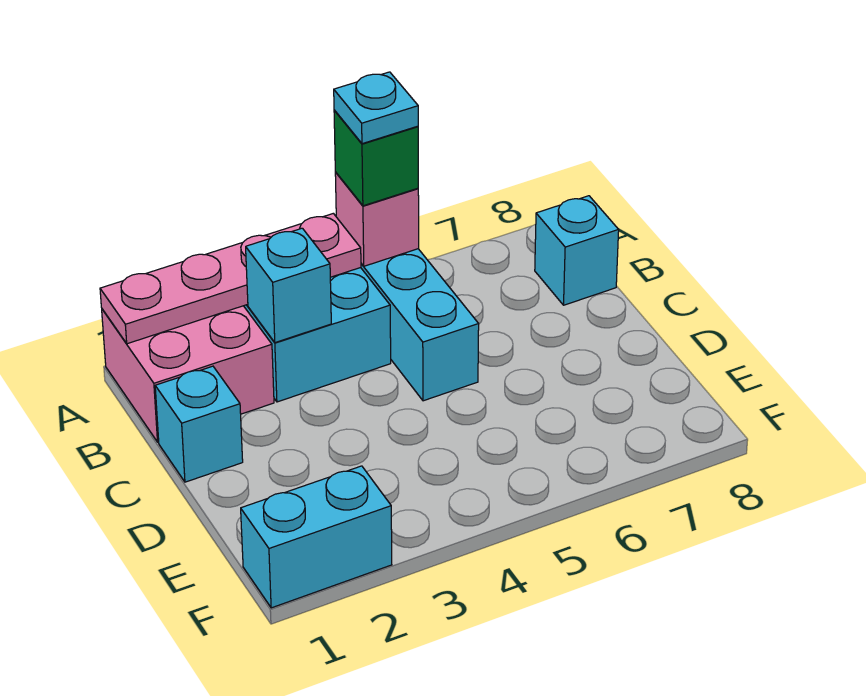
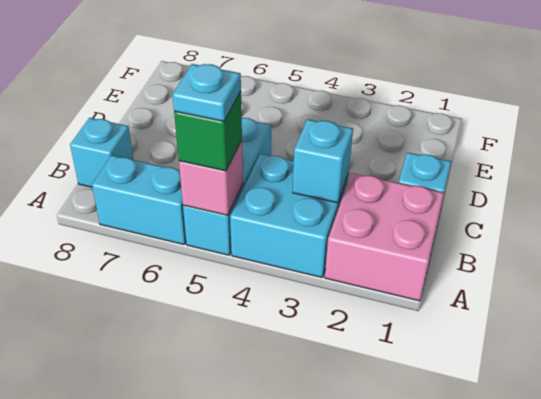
pink 1x4 plate [100,213,361,344] -> none
cyan 1x2 brick [241,466,392,608] -> cyan 1x2 brick moved to [92,155,186,244]

